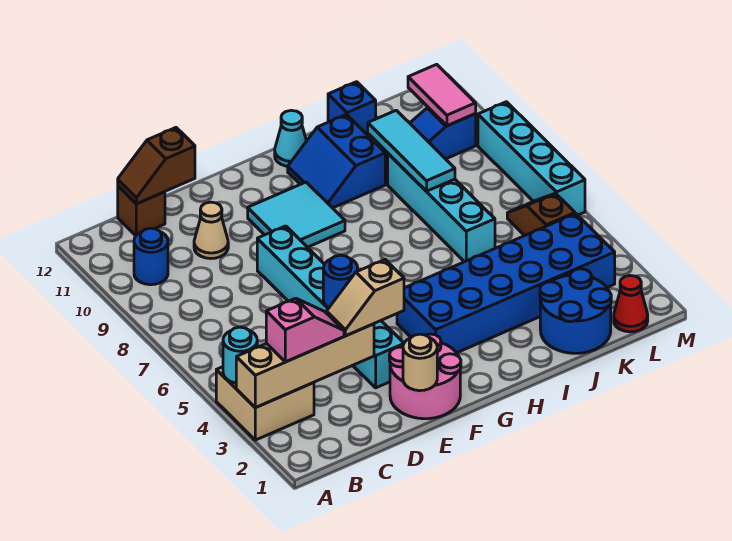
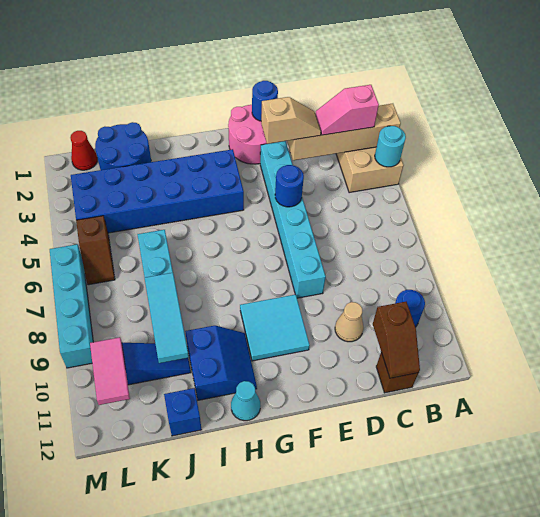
brown 1x2 slope [118,128,195,204] -> brown 1x2 slope turned to [373,302,420,378]
tan 1x1 round brick [403,334,437,391] -> blue 1x1 round brick [252,81,278,121]

